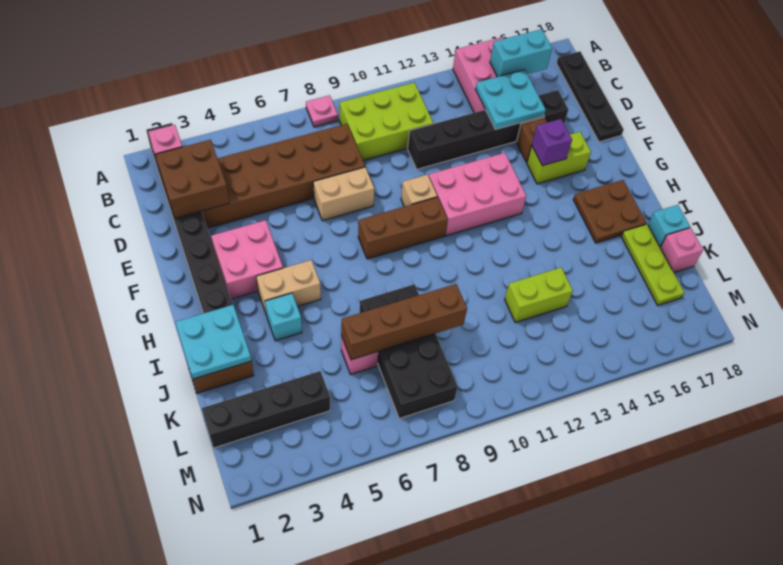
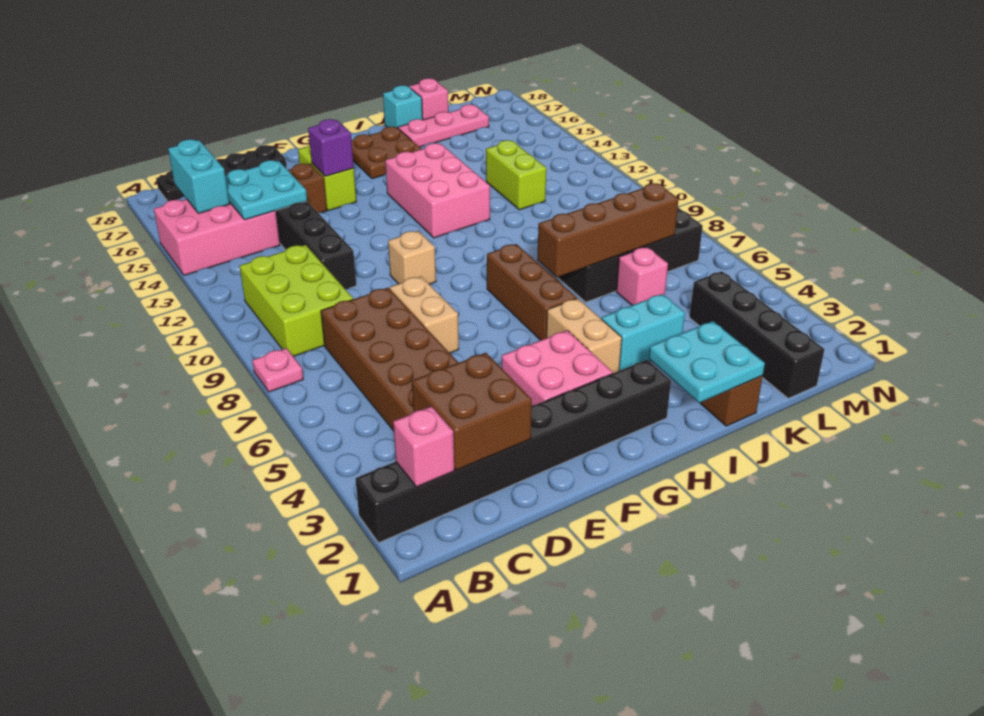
pink 2x3 brick [429,153,526,236] -> pink 2x3 brick moved to [385,143,490,238]
brown 1x3 brick [358,197,448,259] -> brown 1x3 brick moved to [487,244,577,340]
cyan 1x1 brick [265,293,302,341] -> cyan 1x2 brick [601,294,685,371]
lime 1x3 plate [621,224,684,305] -> pink 1x3 plate [398,105,489,147]
brown 1x4 brick [341,284,467,360] -> brown 1x4 brick turned to [537,183,679,277]

